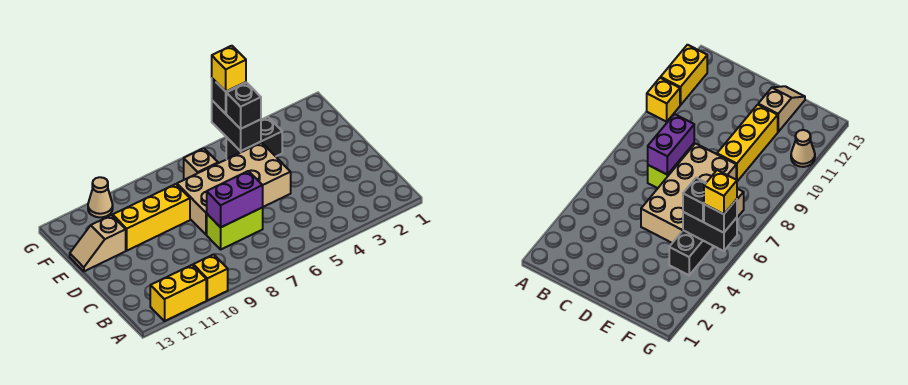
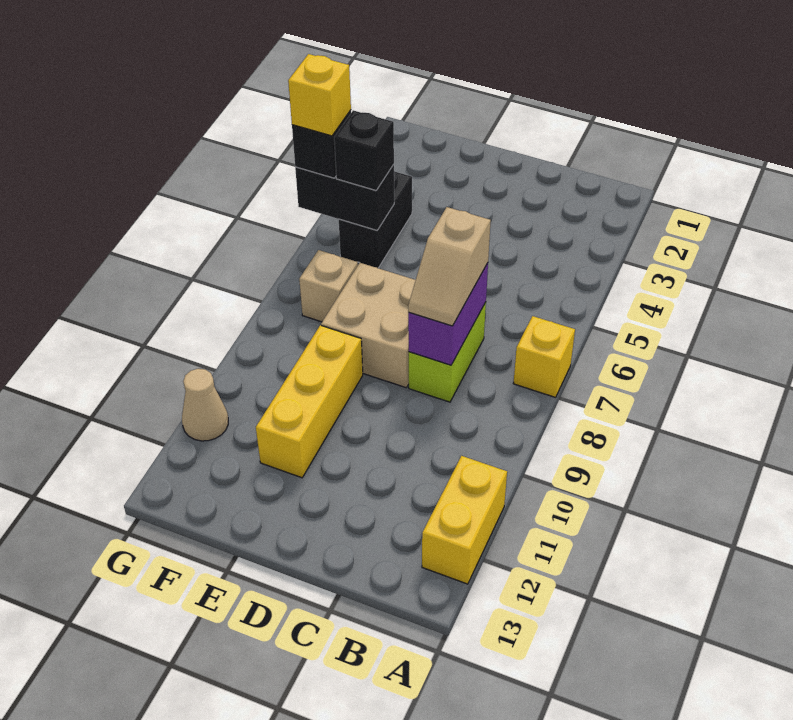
yellow 1x1 brick [193,254,228,300] -> yellow 1x1 brick moved to [513,316,575,397]
tan 2x4 brick [177,143,291,234] -> tan 2x2 brick [321,263,416,388]
tan 1x2 slope [70,215,126,271] -> tan 1x2 slope moved to [408,207,491,326]

